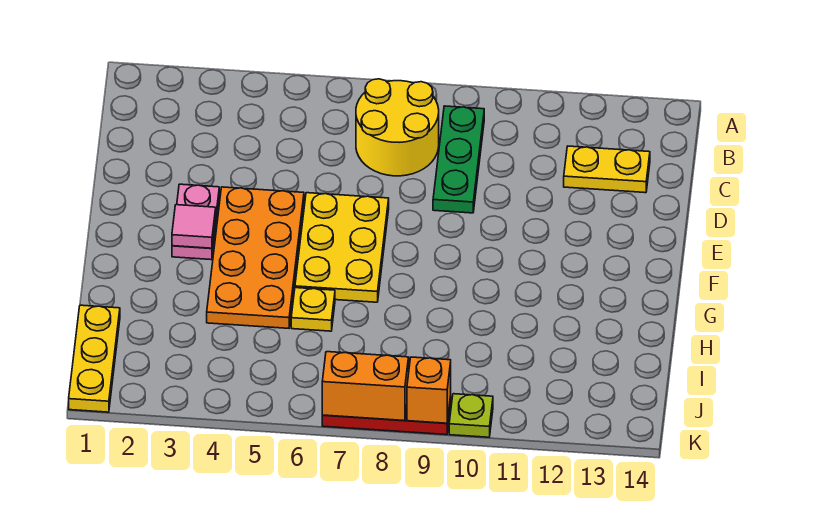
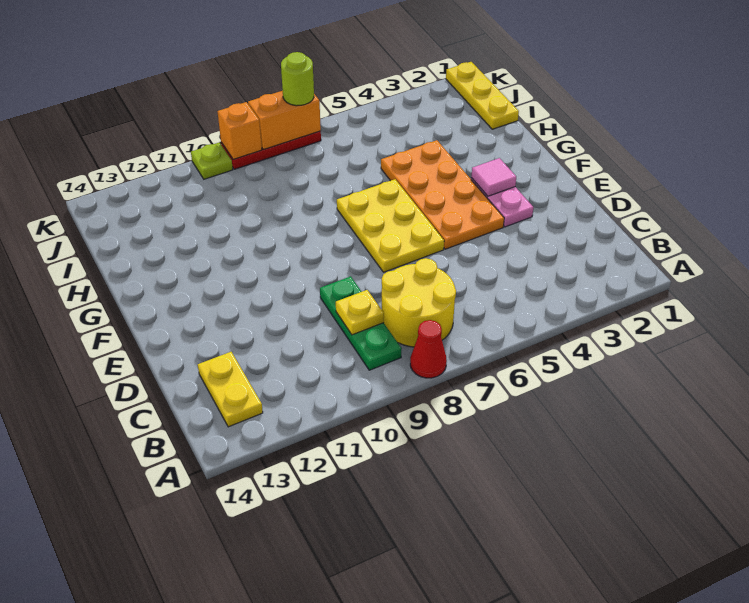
none -> red 1x1 cone [410,320,447,378]
yellow 1x2 plate [564,146,650,193] -> yellow 1x2 plate turned to [198,352,263,427]
yellow 1x1 plate [291,288,335,331] -> yellow 1x1 plate moved to [336,290,384,335]
none -> lime 1x1 round brick [281,52,314,106]

